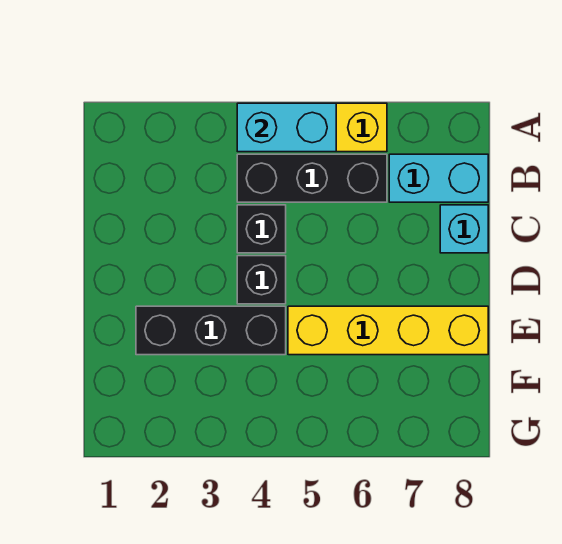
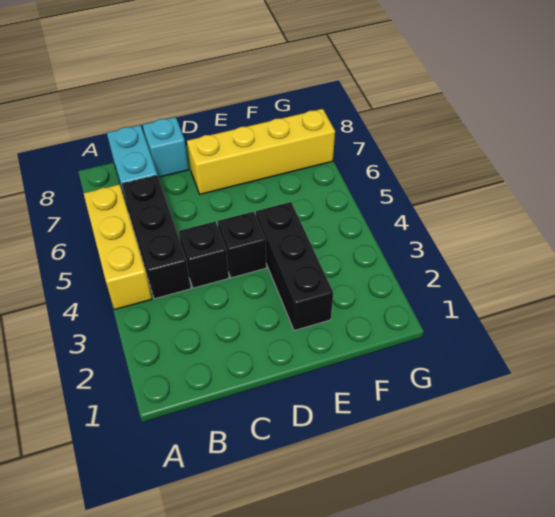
cyan 1x2 brick [237,103,336,152] -> none
yellow 1x4 brick [288,306,488,355] -> yellow 1x4 brick turned to [187,109,335,194]

